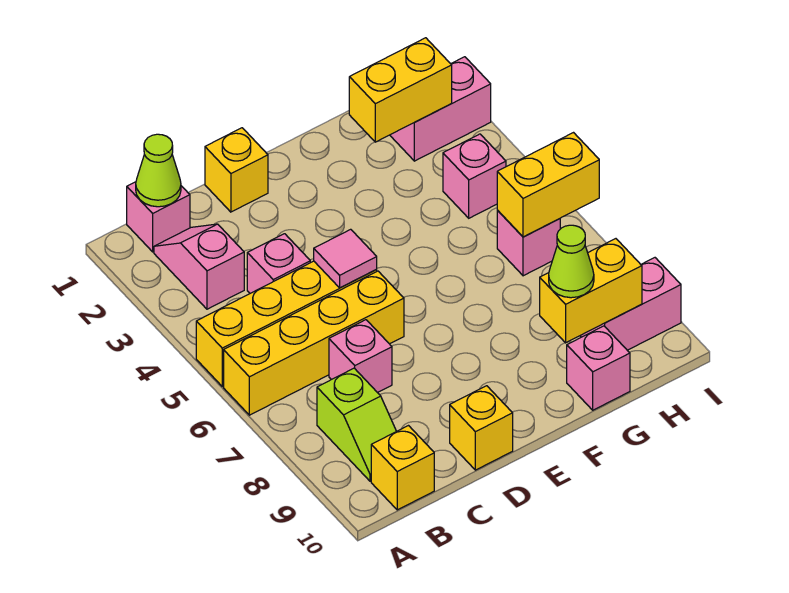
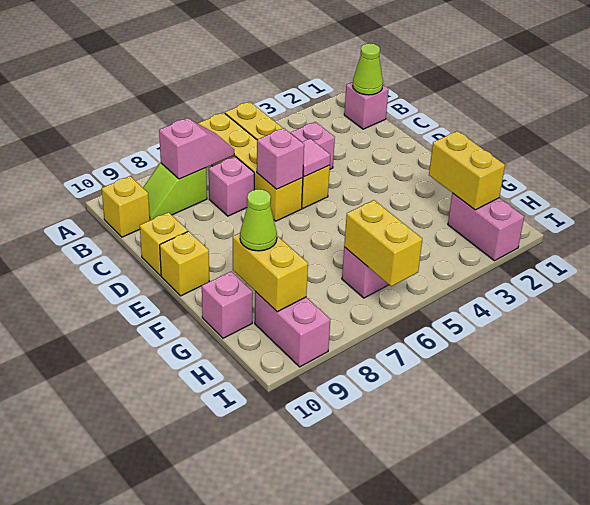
pink 1x2 slope [154,224,244,309] -> pink 1x2 slope moved to [159,118,234,179]
yellow 1x1 brick [205,128,268,212] -> yellow 1x1 brick moved to [160,231,209,296]
pink 1x1 brick [443,134,506,218] -> pink 1x1 brick moved to [257,128,304,189]

